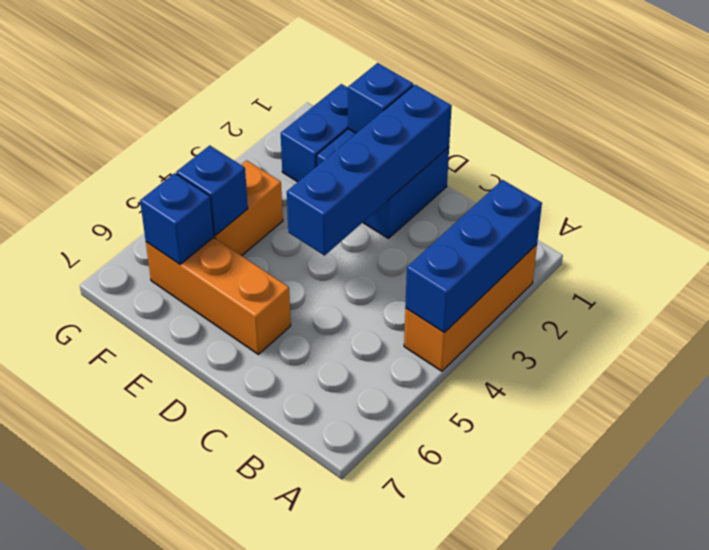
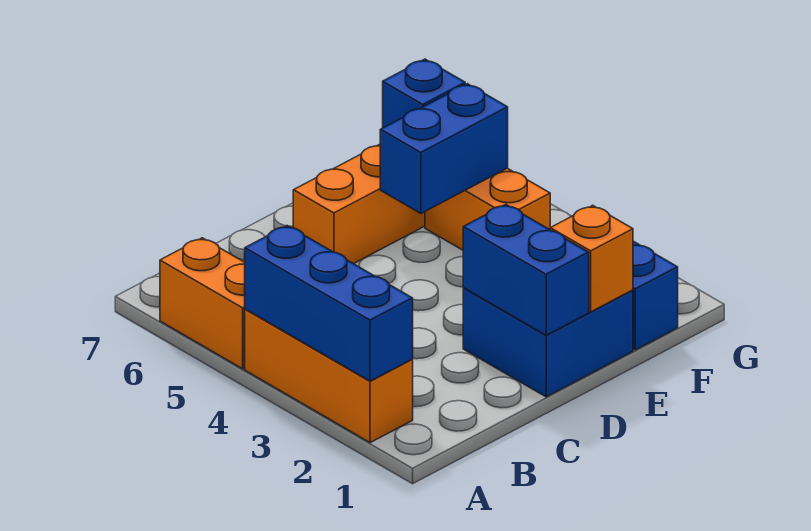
none -> orange 1x2 brick [160,238,245,369]
blue 1x4 brick [287,84,452,256] -> blue 1x2 brick [463,204,589,335]
blue 1x1 brick [348,63,413,133] -> orange 1x1 brick [550,205,633,312]
blue 1x1 brick [176,145,248,236] -> blue 1x2 brick [380,84,508,213]

